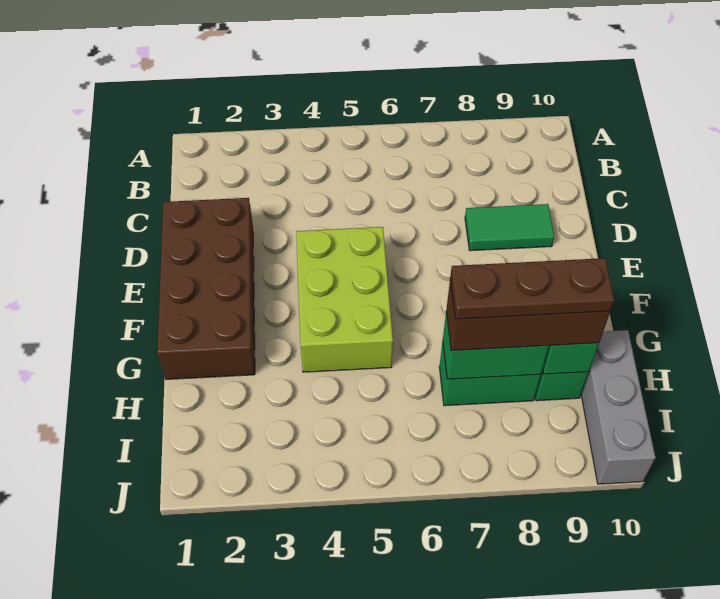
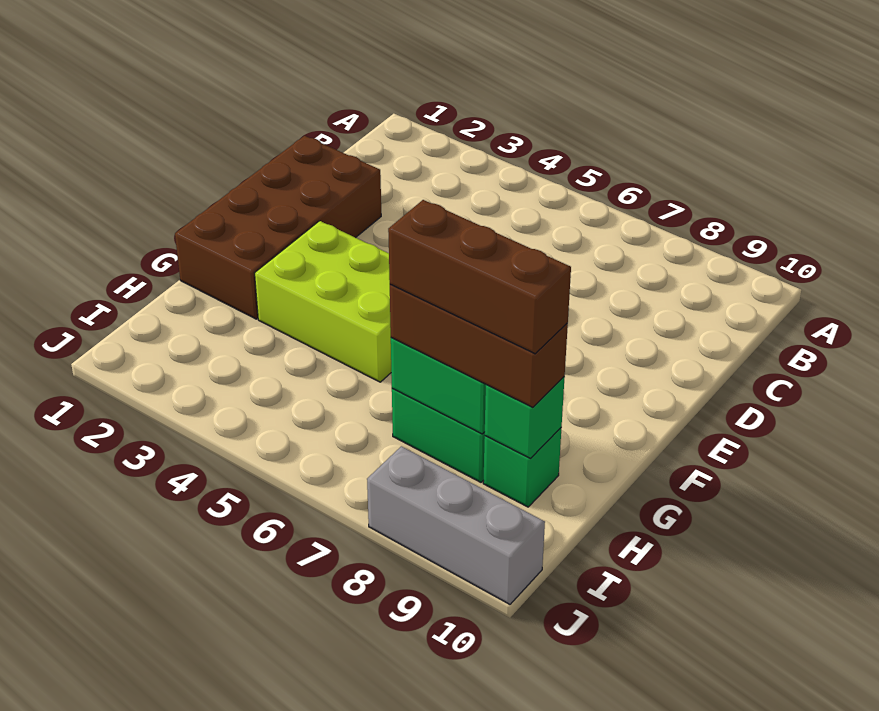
green 1x2 tile [465,204,554,251] -> none
lime 2x3 brick [296,227,393,372] -> lime 2x3 brick turned to [255,221,391,382]
brown 1x3 plate [450,258,614,319] -> brown 1x3 brick [388,200,571,354]
grey 1x3 brick [581,330,656,484] -> grey 1x3 brick turned to [367,446,545,604]

